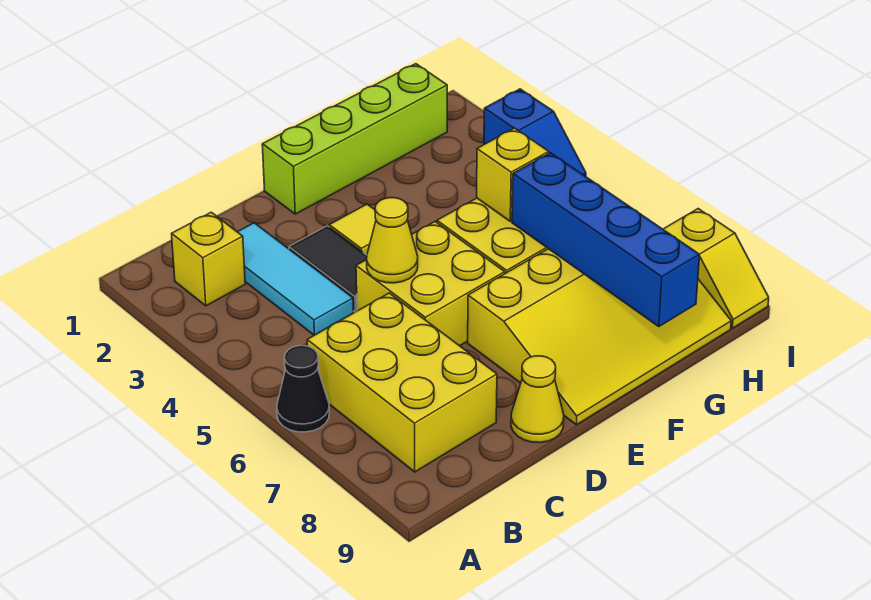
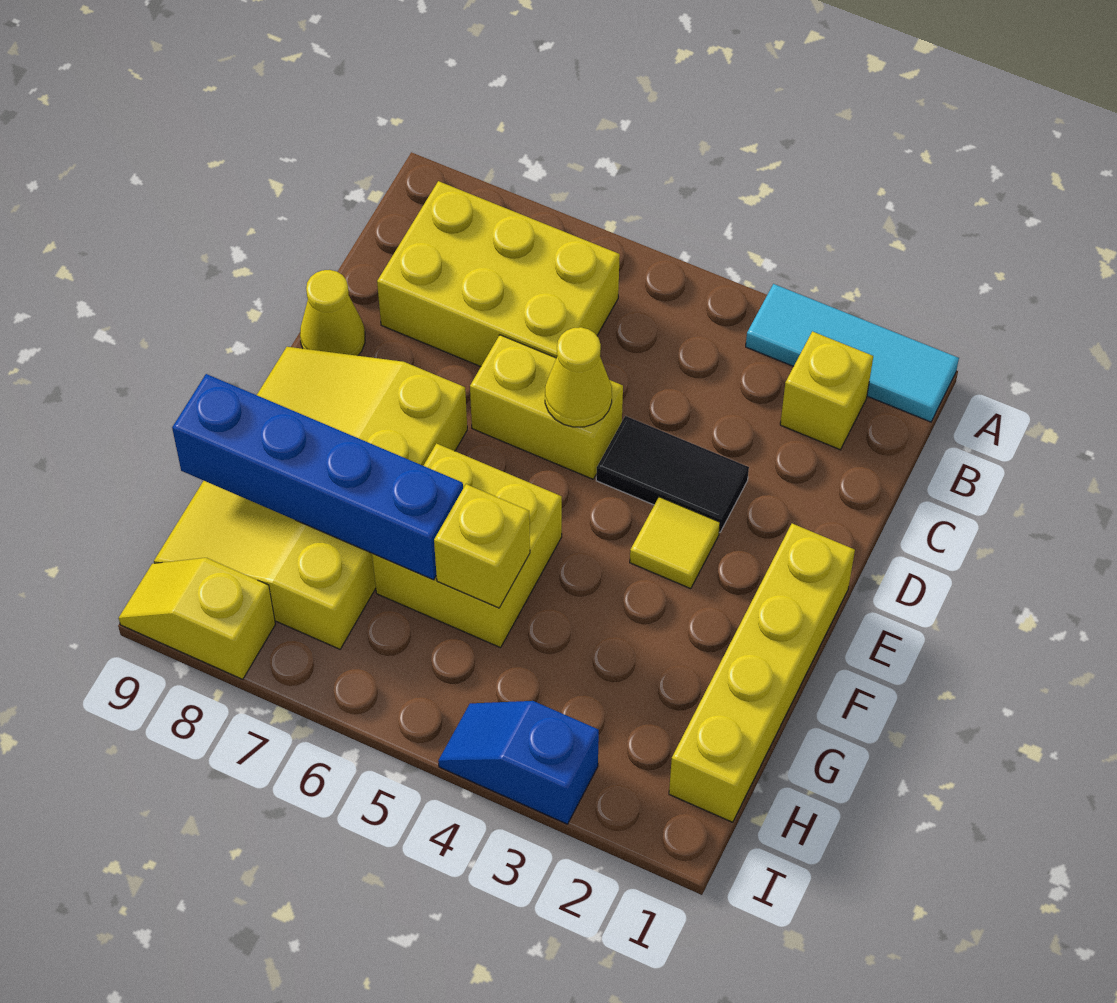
black 1x1 cone [277,346,330,432] -> none
cyan 1x3 tile [238,223,353,335] -> cyan 1x3 tile moved to [746,284,959,422]
yellow 2x2 brick [356,222,505,346] -> yellow 1x2 brick [470,335,623,479]
lime 1x4 brick [262,64,447,214] -> yellow 1x4 brick [669,524,855,822]

